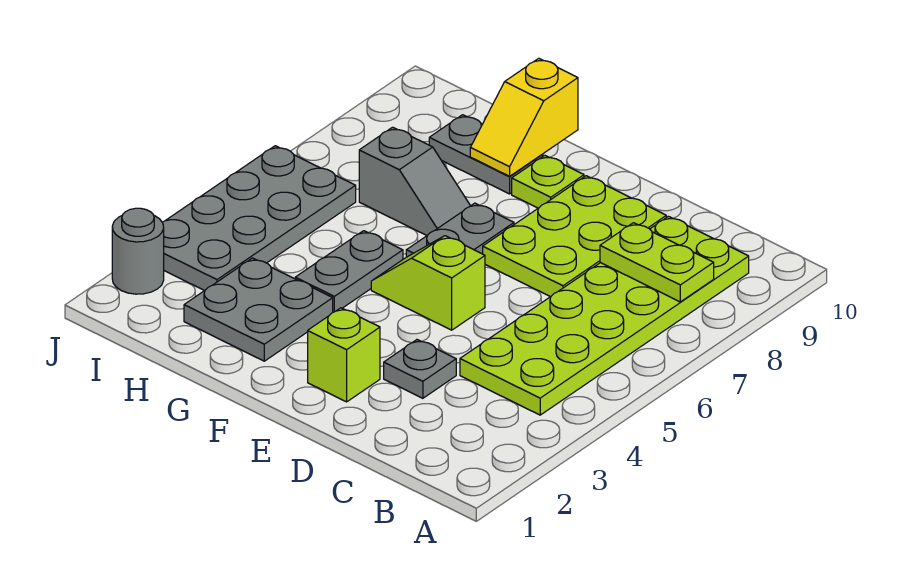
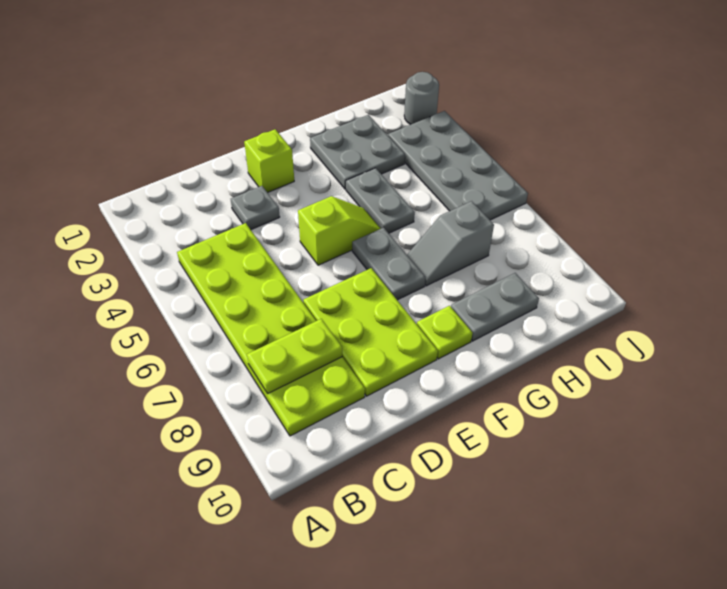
yellow 1x2 slope [470,58,578,176] -> none

